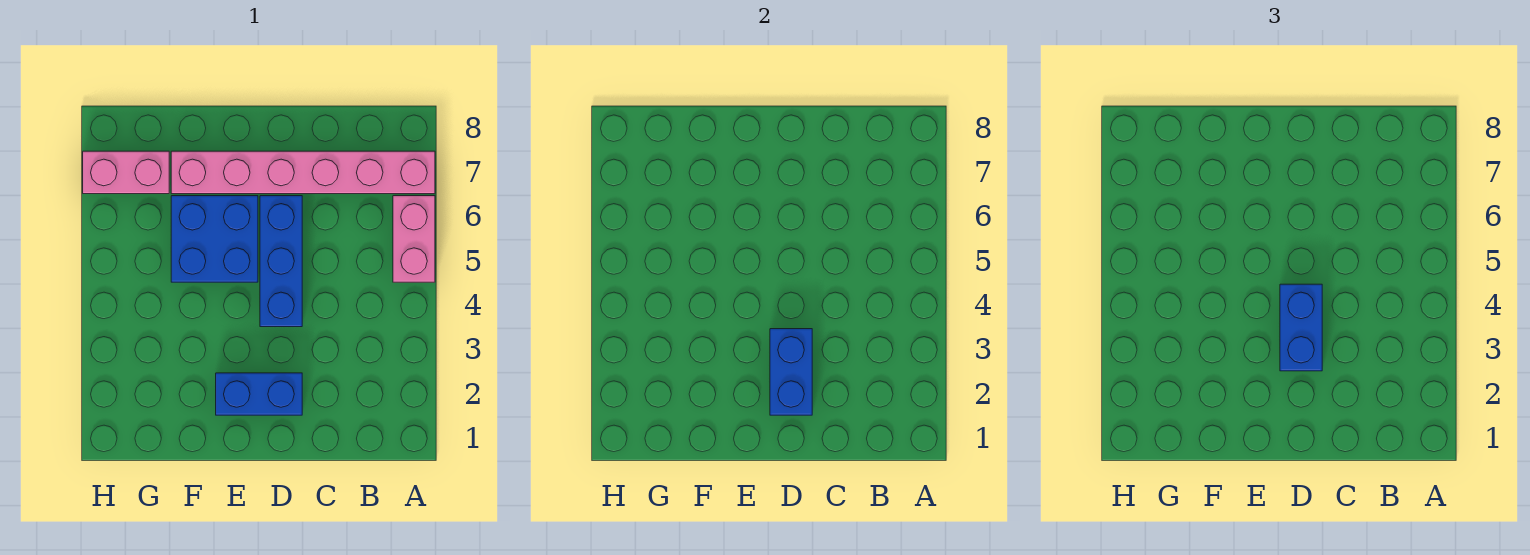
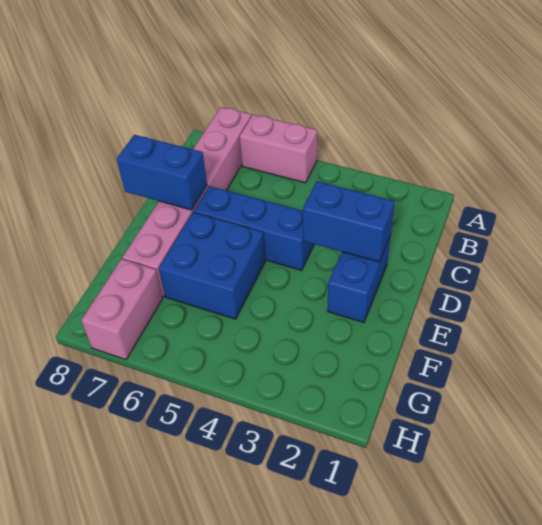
blue 1x2 brick [1280,284,1322,371] -> blue 1x2 brick moved to [117,135,207,210]

